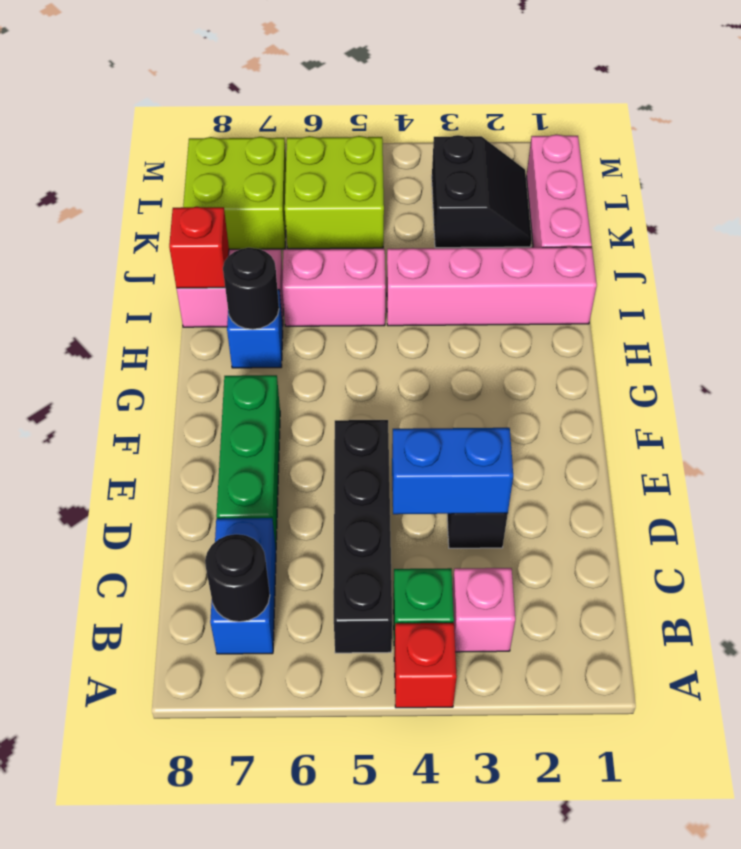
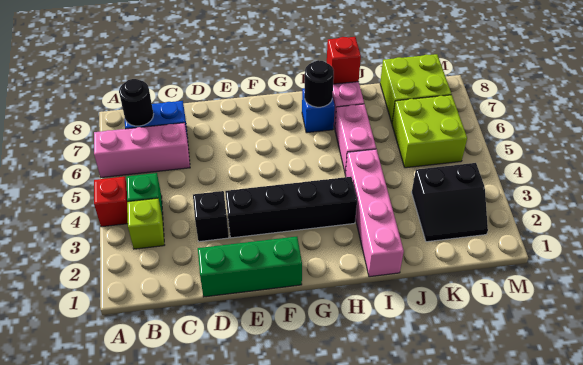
pink 1x1 brick [452,568,515,652] -> lime 1x1 brick [127,198,164,249]
black 1x4 brick [334,420,392,653] -> black 1x4 brick moved to [225,177,357,238]
blue 1x2 brick [392,428,513,514] -> none
green 1x3 brick [216,375,280,546] -> green 1x3 brick moved to [198,237,302,297]
pink 1x3 brick [526,134,592,247] -> pink 1x3 brick moved to [94,123,190,178]

